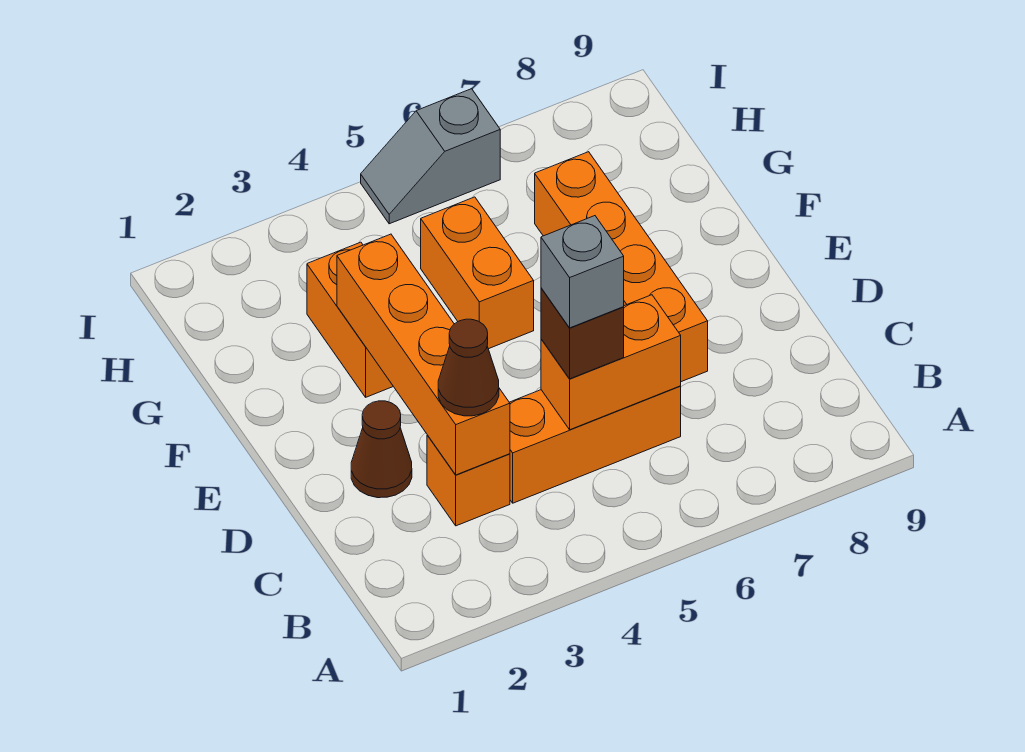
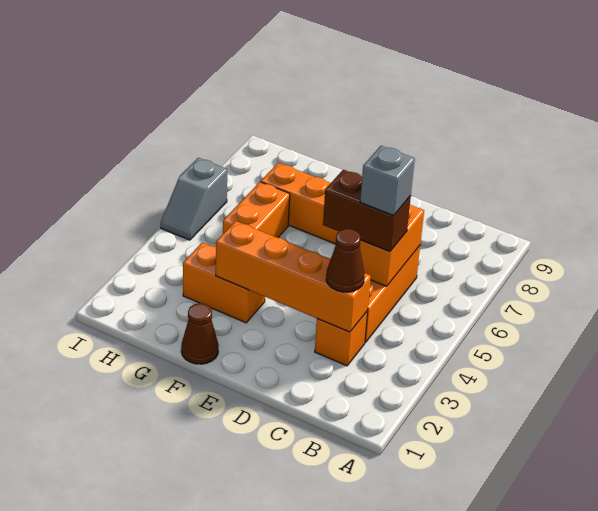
brown 1x1 brick [541,288,624,379] -> brown 1x2 brick [323,170,411,252]
brown 1x1 cone [351,401,412,498] -> brown 1x1 cone moved to [181,303,219,364]
orange 1x2 brick [421,197,534,349] -> orange 1x2 brick turned to [223,182,290,238]

